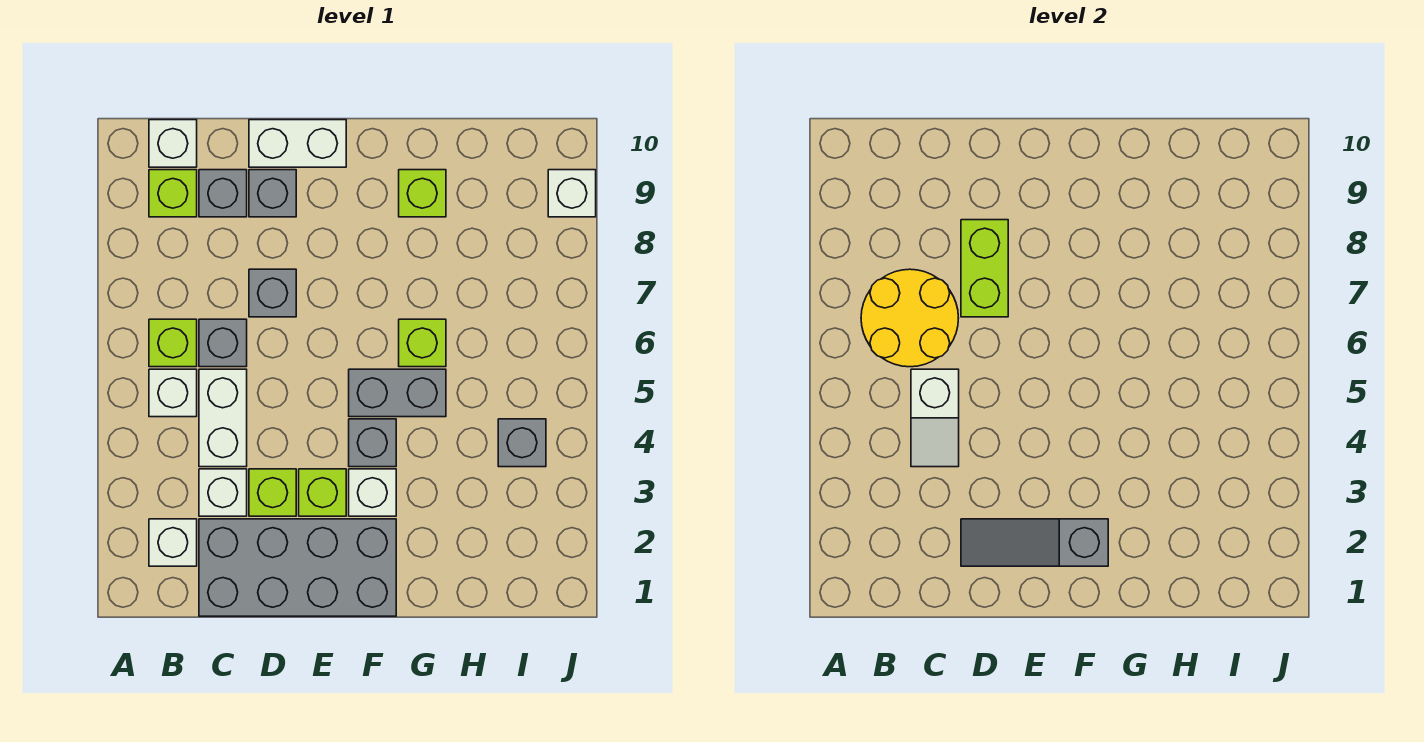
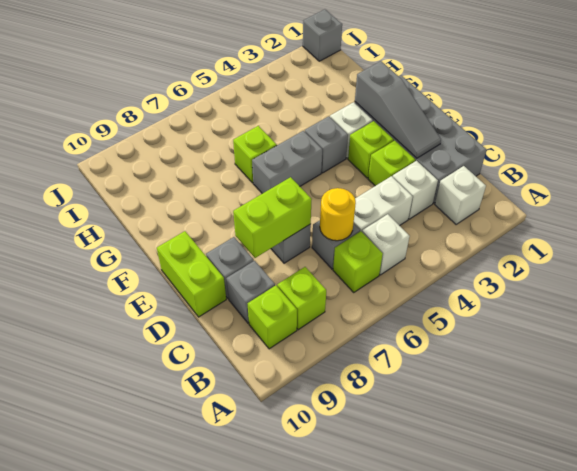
yellow 2x2 round brick [861,269,958,367] -> yellow 1x1 round brick [320,188,356,241]
white 1x1 brick [149,120,197,167] -> none
white 1x2 slope [911,369,959,467] -> none
white 1x2 brick [249,120,346,167] -> lime 1x2 brick [157,231,226,317]
grey 1x2 brick [349,369,446,417] -> grey 1x2 brick turned to [252,131,322,194]
lime 1x1 brick [399,170,446,217] -> lime 1x1 brick moved to [277,267,326,330]
grey 1x1 brick [498,419,546,467] -> grey 1x1 brick moved to [303,9,342,61]
white 1x1 brick [548,170,596,217] -> none

